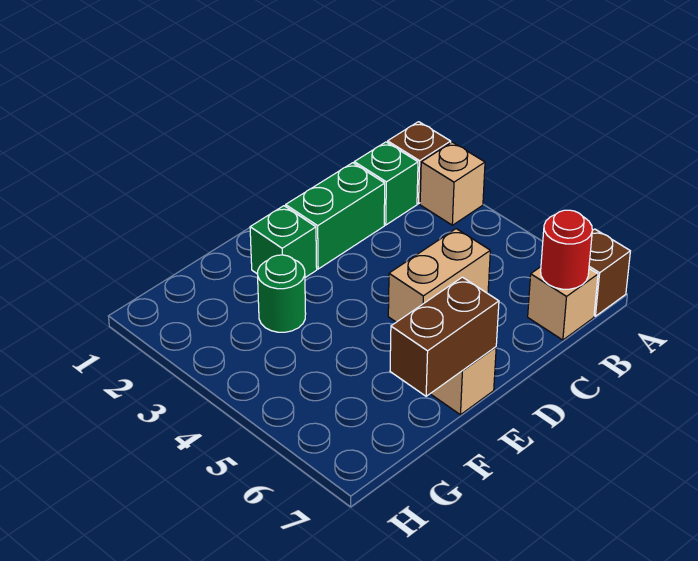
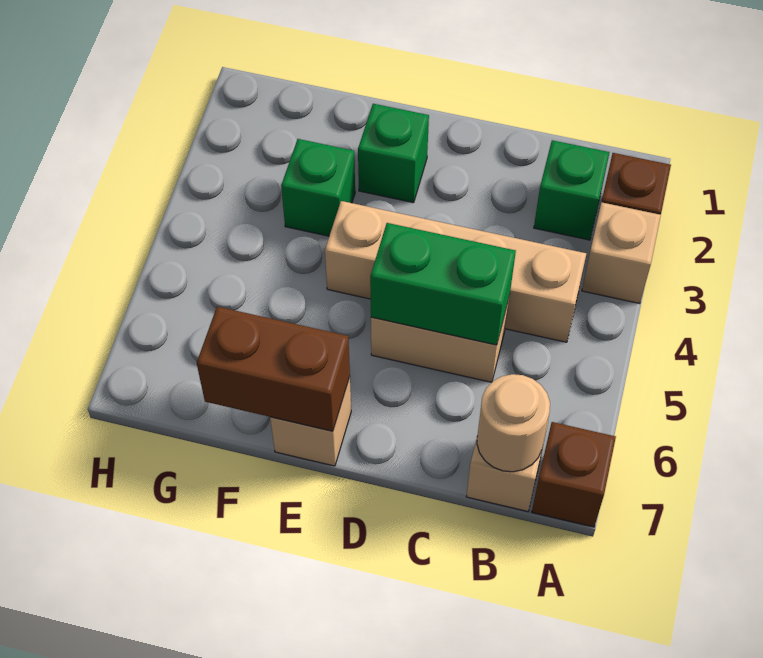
none -> tan 1x4 brick [325,201,586,342]
red 1x1 round brick [541,210,592,289] -> tan 1x1 round brick [477,374,550,472]
green 1x2 brick [286,163,385,269] -> green 1x2 brick moved to [370,223,516,345]
green 1x1 round brick [258,255,306,332] -> green 1x1 brick [281,139,355,236]

